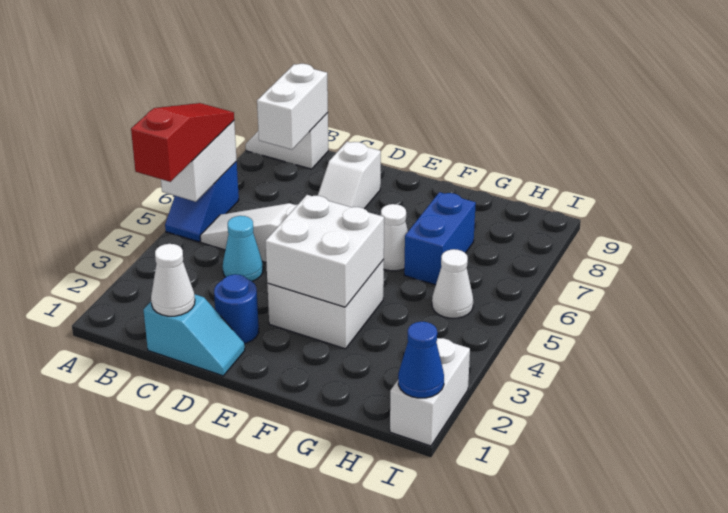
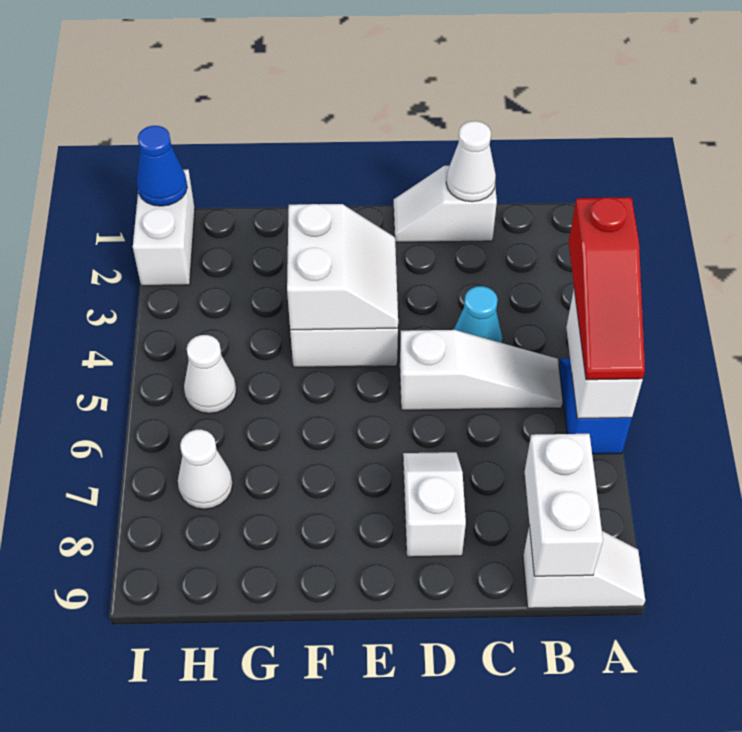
cyan 1x2 slope [143,294,245,376] -> white 1x2 slope [394,166,497,242]
blue 1x1 round brick [214,274,259,344] -> none
white 2x2 brick [265,195,384,307] -> white 2x2 slope [287,204,398,330]
white 1x1 cone [381,204,408,271] -> white 1x1 cone moved to [178,430,233,509]
blue 1x2 brick [404,192,476,285] -> none

